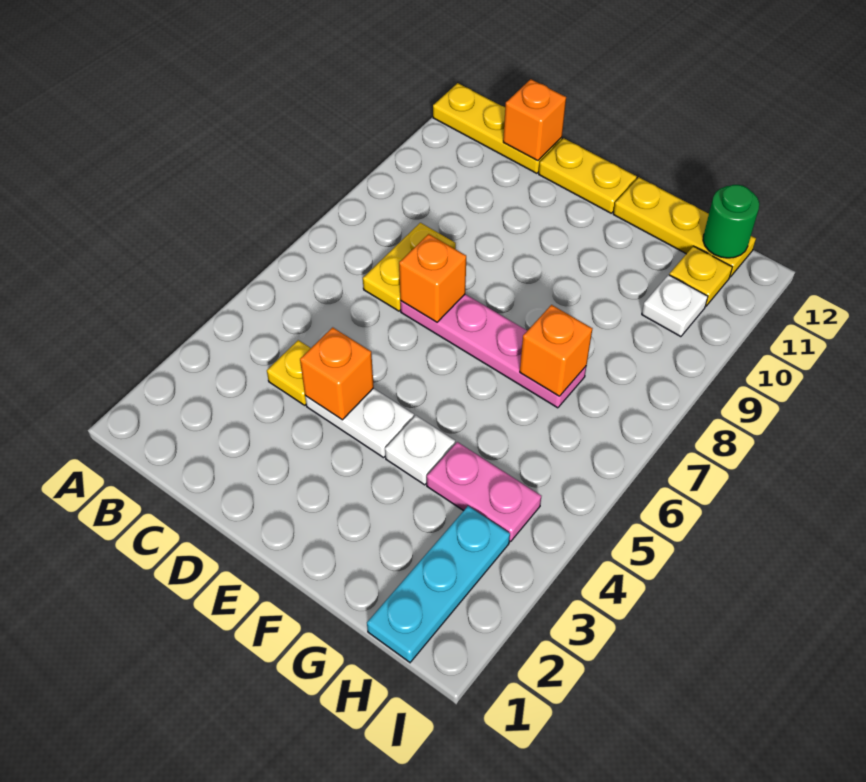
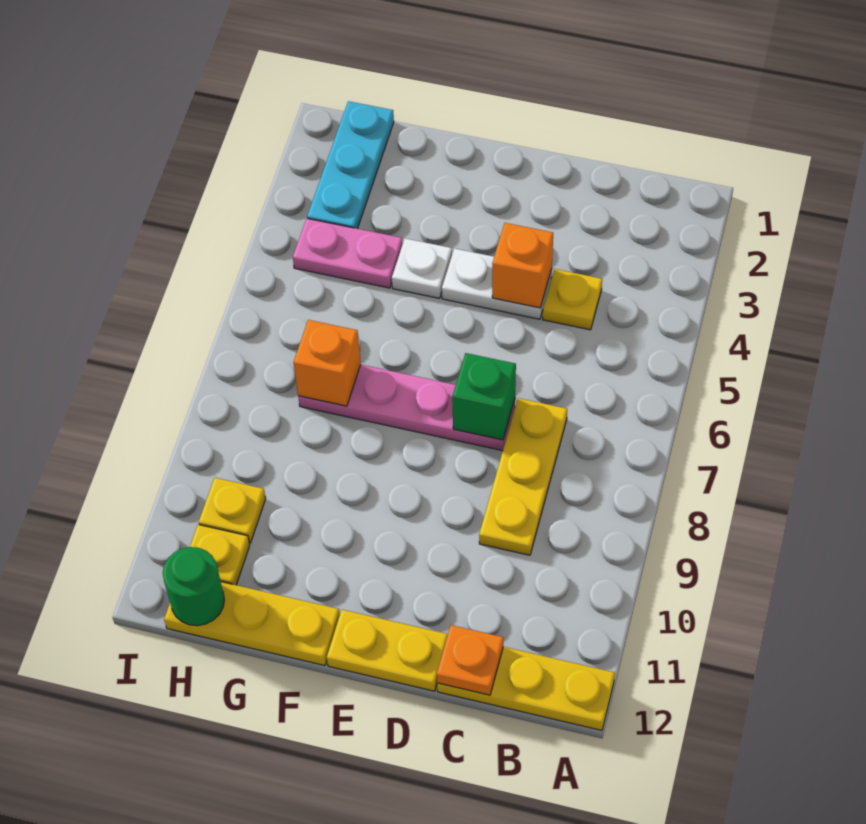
yellow 1x2 plate [363,223,456,311] -> yellow 1x3 plate [479,398,567,555]
orange 1x1 brick [503,79,566,161] -> orange 1x1 plate [437,625,504,695]
orange 1x1 brick [399,234,466,322] -> green 1x1 brick [452,353,516,440]
white 1x1 plate [642,275,708,337] -> yellow 1x1 plate [199,478,266,543]

